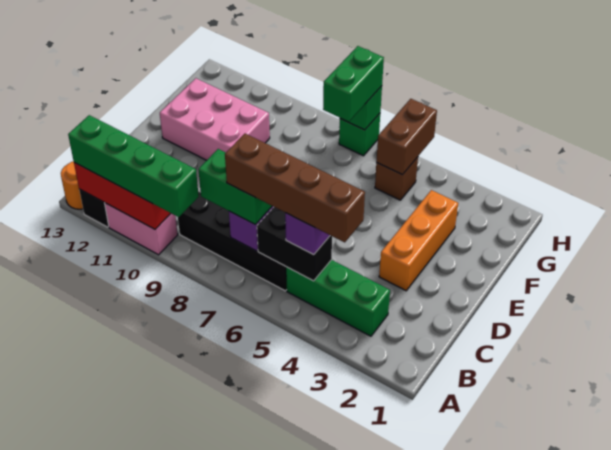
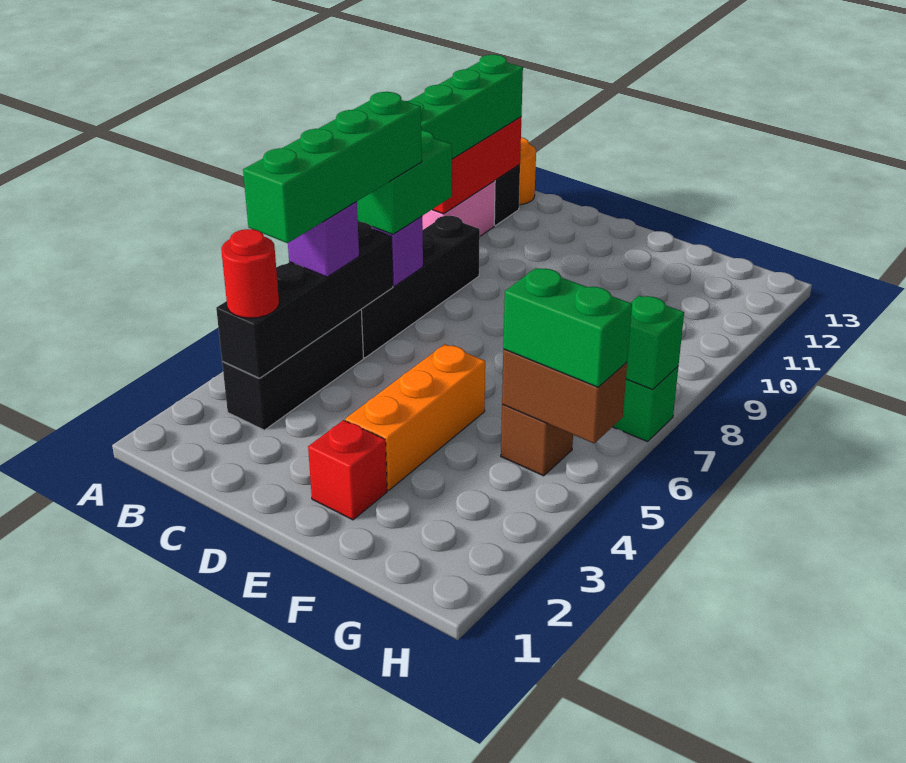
green 1x3 brick [286,260,390,336] -> black 1x3 brick [222,310,364,430]
none -> red 1x1 round brick [221,229,279,318]
brown 1x4 brick [225,134,365,242] -> green 1x4 brick [243,92,422,243]
black 1x2 brick [257,207,332,281] -> black 1x4 brick [216,222,393,378]
orange 1x3 brick [379,190,458,291] -> orange 1x3 brick turned to [345,344,485,490]
none -> red 1x1 brick [308,420,387,520]
pink 2x3 brick [160,78,270,160] -> none
green 1x2 brick [323,46,384,122] -> green 1x2 brick moved to [503,268,632,387]

